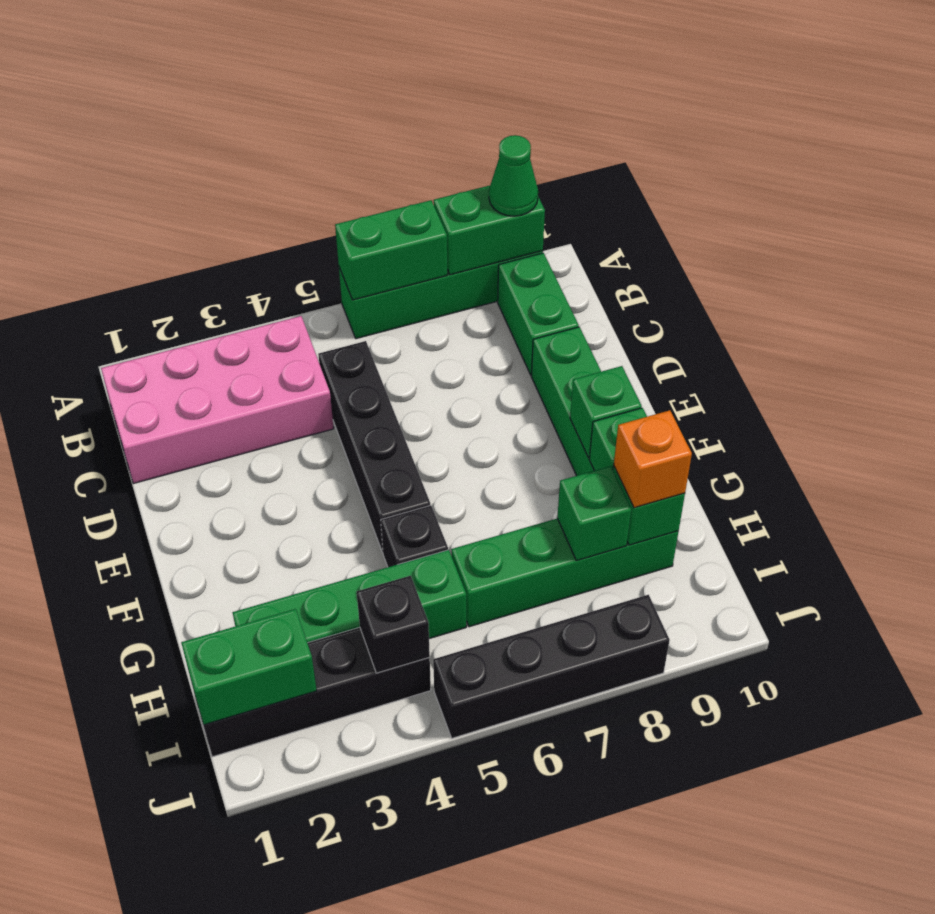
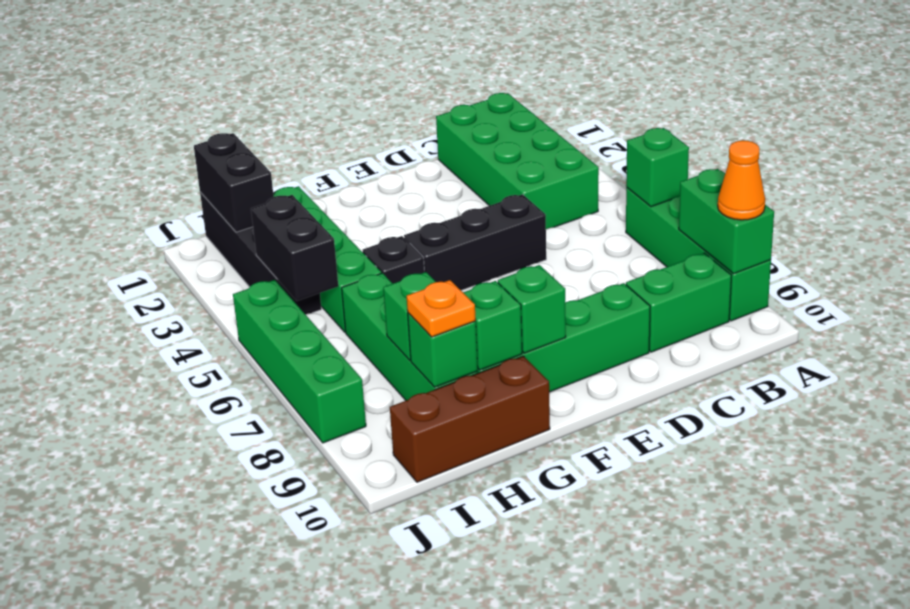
green 1x2 brick [335,200,448,300] -> green 1x1 brick [626,128,689,207]
green 1x1 cone [489,135,538,216] -> orange 1x1 cone [718,140,765,220]
pink 2x4 brick [101,316,334,483] -> green 2x4 brick [436,93,599,229]
black 1x4 brick [318,341,430,552] -> black 1x3 brick [404,194,546,290]
none -> brown 1x3 brick [390,356,550,482]
orange 1x1 brick [614,410,692,508] -> orange 1x1 plate [407,280,476,337]
green 1x2 brick [181,609,317,725] -> black 1x2 brick [194,133,274,232]
black 1x1 brick [357,576,430,673] -> black 1x2 brick [251,195,338,301]
black 1x4 brick [433,595,670,738] -> green 1x4 brick [233,280,366,443]

